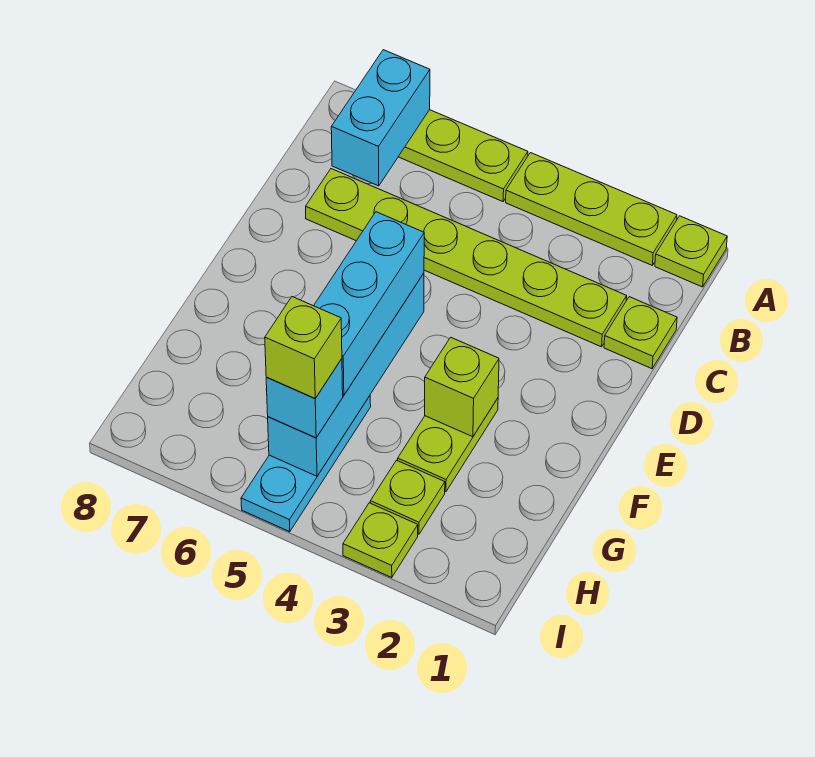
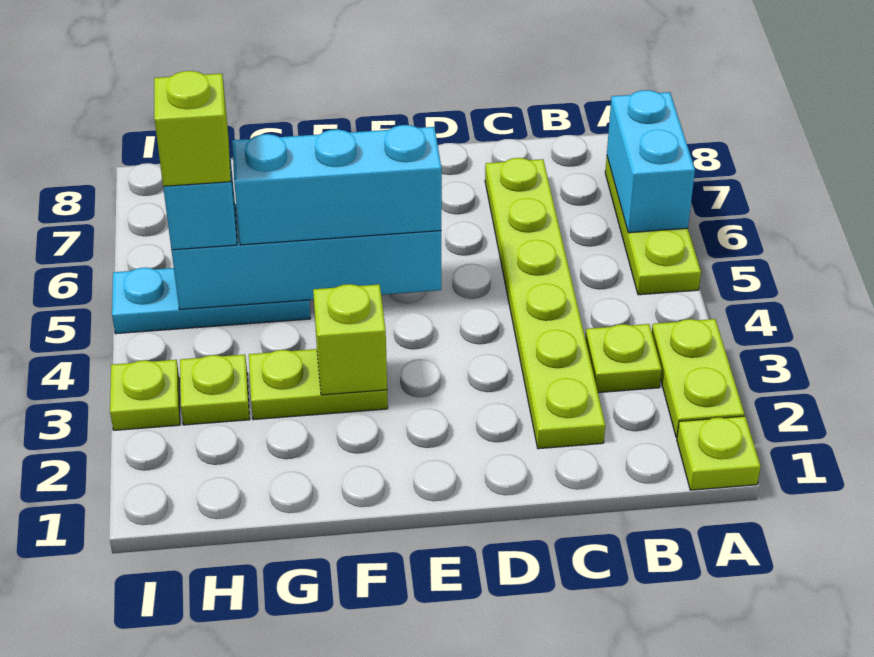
lime 1x3 plate [506,153,677,265] -> lime 1x2 plate [652,319,744,438]
cyan 1x2 brick [331,50,430,186] -> cyan 1x2 brick turned to [607,90,695,233]
lime 1x1 plate [604,297,677,369] -> lime 1x1 plate moved to [585,324,662,393]

